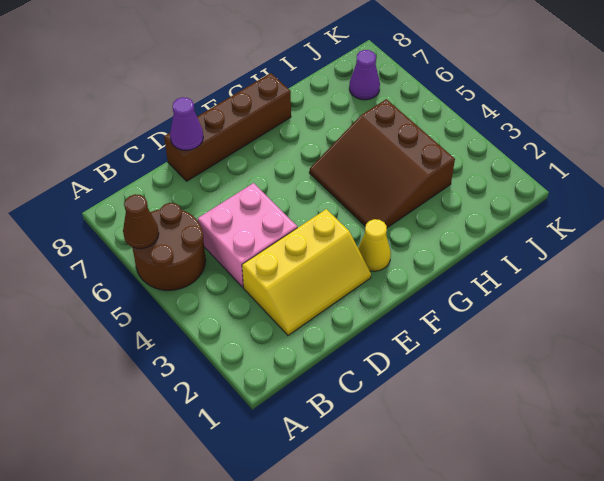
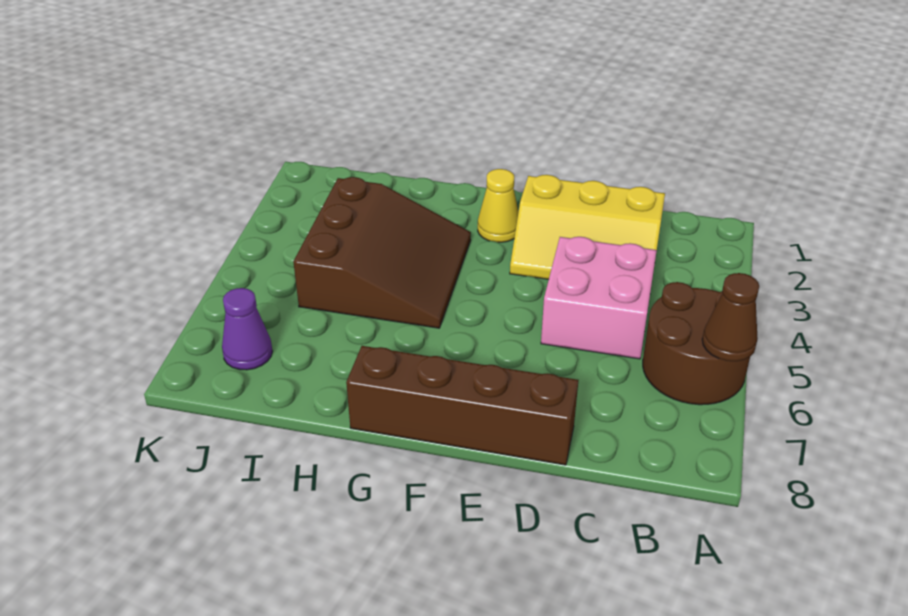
yellow 2x3 slope [242,209,371,335] -> yellow 2x3 slope turned to [510,175,665,279]
purple 1x1 cone [170,97,203,150] -> none

